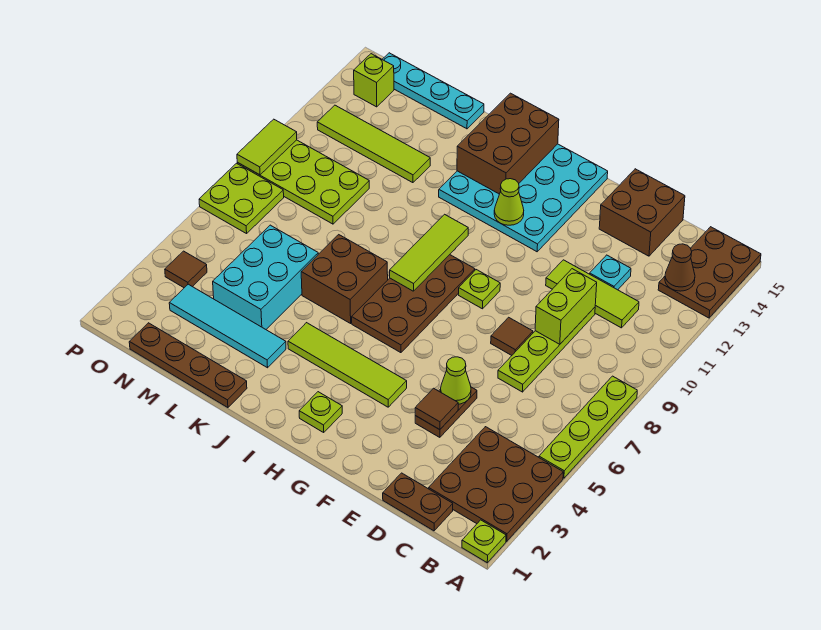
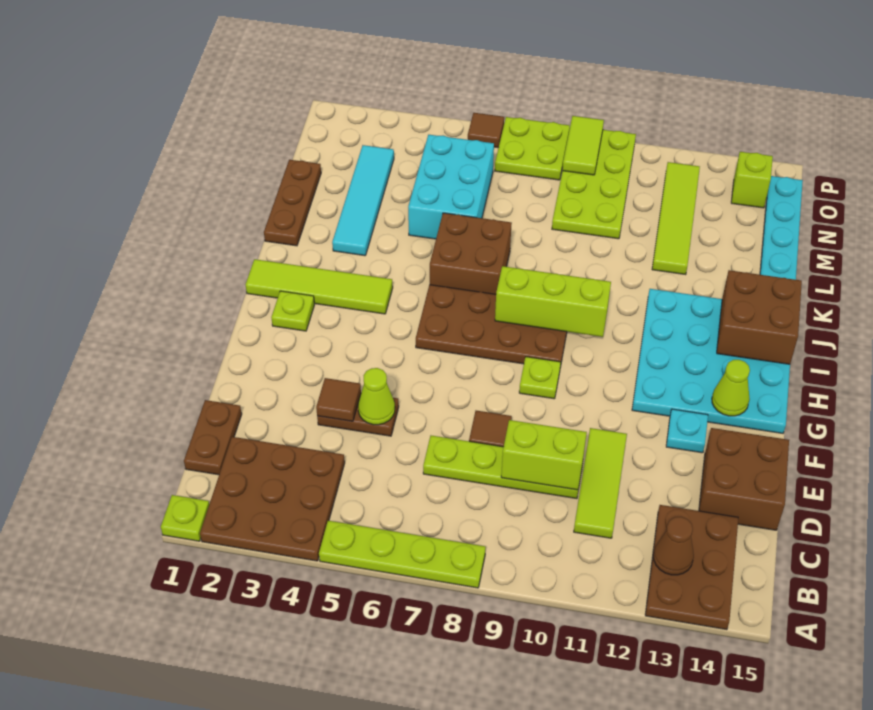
brown 2x3 plate [658,227,761,318] -> brown 2x3 plate turned to [645,505,738,630]
cyan 1x1 plate [590,255,631,290] -> cyan 1x1 plate moved to [666,409,708,453]
lime 1x4 tile [288,323,407,407] -> lime 1x4 tile turned to [246,259,393,314]
lime 1x1 cone [494,179,524,225] -> lime 1x1 cone moved to [712,360,750,416]
lime 1x3 tile [390,214,468,291] -> lime 1x3 brick [495,266,611,337]
brown 2x3 brick [457,93,559,194] -> brown 2x2 brick [717,270,802,364]
brown 1x4 plate [129,323,247,408] -> brown 1x3 plate [264,160,321,246]
cyan 2x3 brick [213,225,318,329] -> cyan 2x3 brick turned to [408,135,494,239]
brown 1x1 tile [165,251,207,288] -> brown 1x1 tile moved to [468,113,504,148]
lime 1x2 tile [237,119,297,175] -> lime 1x2 tile turned to [562,116,604,175]

